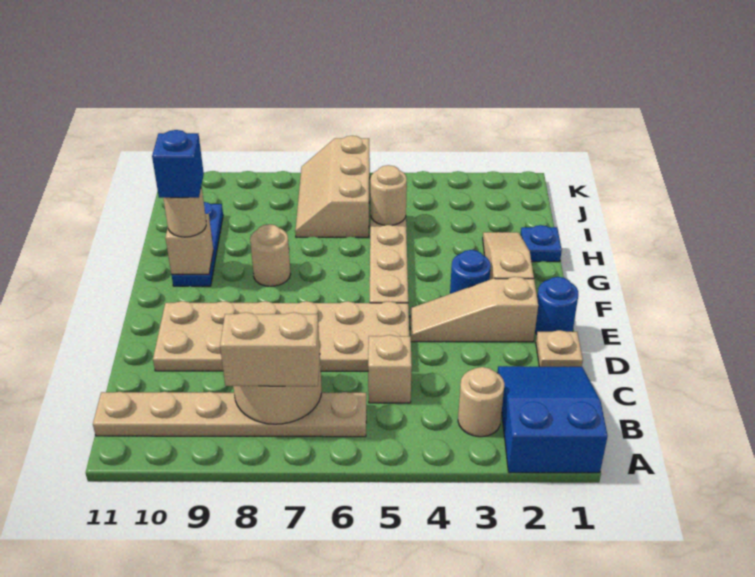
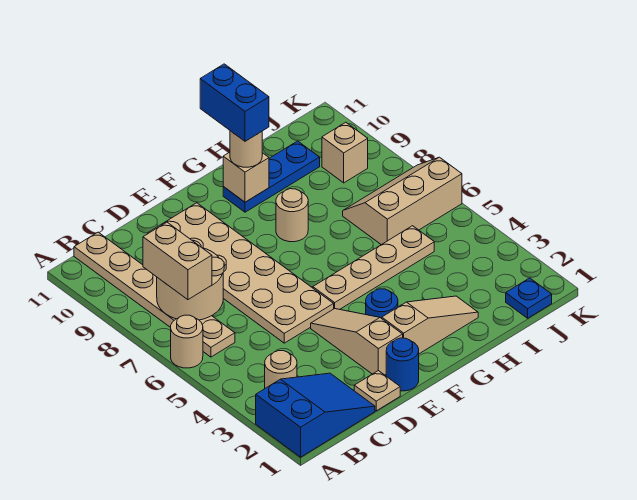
tan 1x1 brick [368,335,412,403] -> tan 1x1 brick moved to [322,122,368,183]
blue 1x1 brick [152,130,204,198] -> blue 1x2 brick [200,64,269,141]
blue 1x1 plate [520,225,562,262] -> blue 1x1 plate moved to [506,278,552,318]
tan 1x1 round brick [370,165,407,225] -> tan 1x1 round brick moved to [171,315,203,368]

